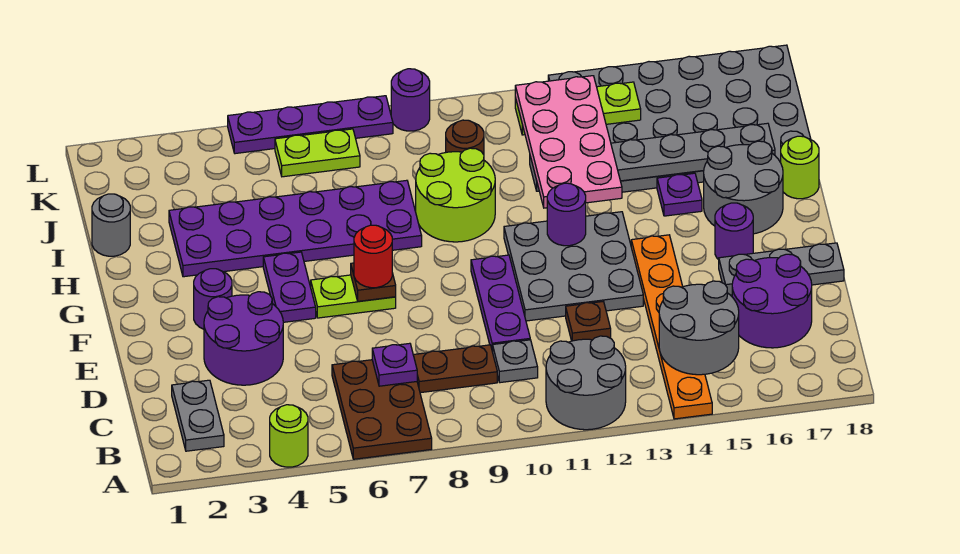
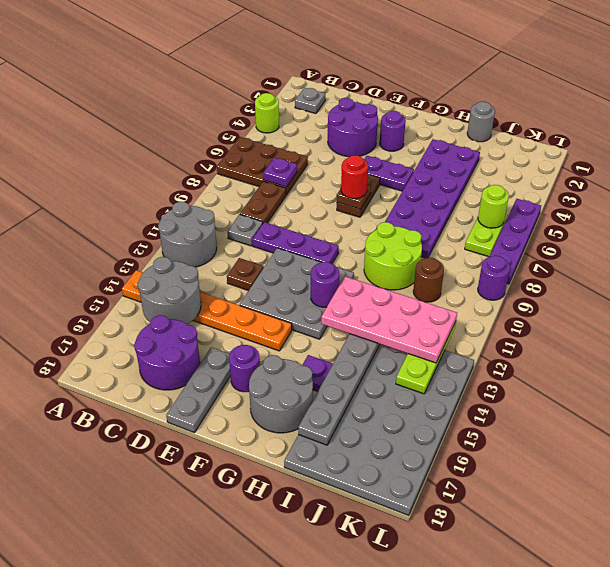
grey 1x2 plate [172,380,224,451] -> grey 1x1 plate [295,88,325,114]
lime 1x2 plate [311,275,396,318] -> brown 1x2 plate [337,174,380,217]
lime 1x1 round brick [781,136,819,199] -> lime 1x1 round brick moved to [478,185,509,228]

